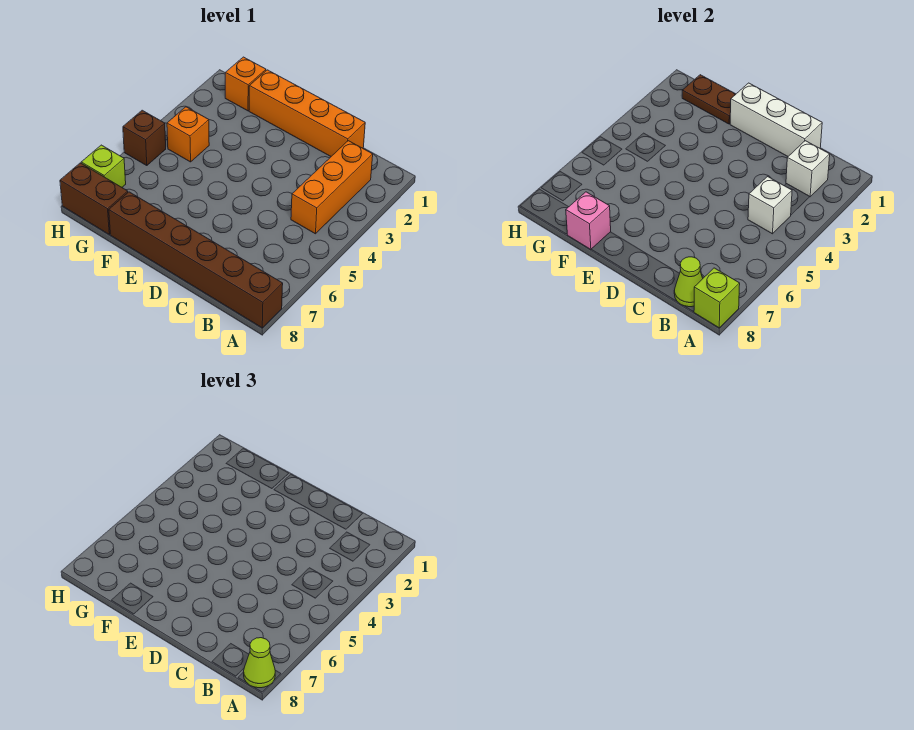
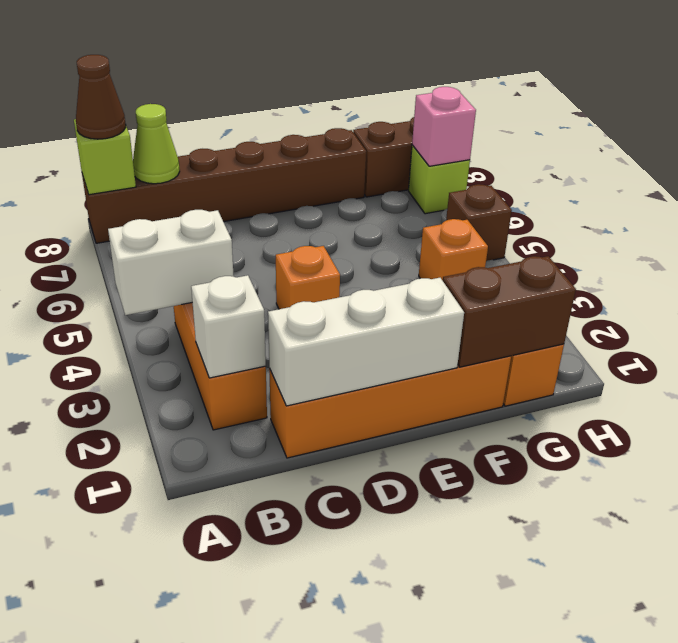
lime 1x1 cone [244,638,275,688] -> brown 1x1 cone [76,55,126,139]
white 1x1 brick [748,177,792,234] -> white 1x2 brick [108,210,234,315]
none -> orange 1x1 brick [276,246,340,309]
brown 1x2 plate [682,75,736,124] -> brown 1x2 brick [443,256,576,367]
pink 1x1 brick [566,192,611,249] -> pink 1x1 brick moved to [412,87,476,166]

